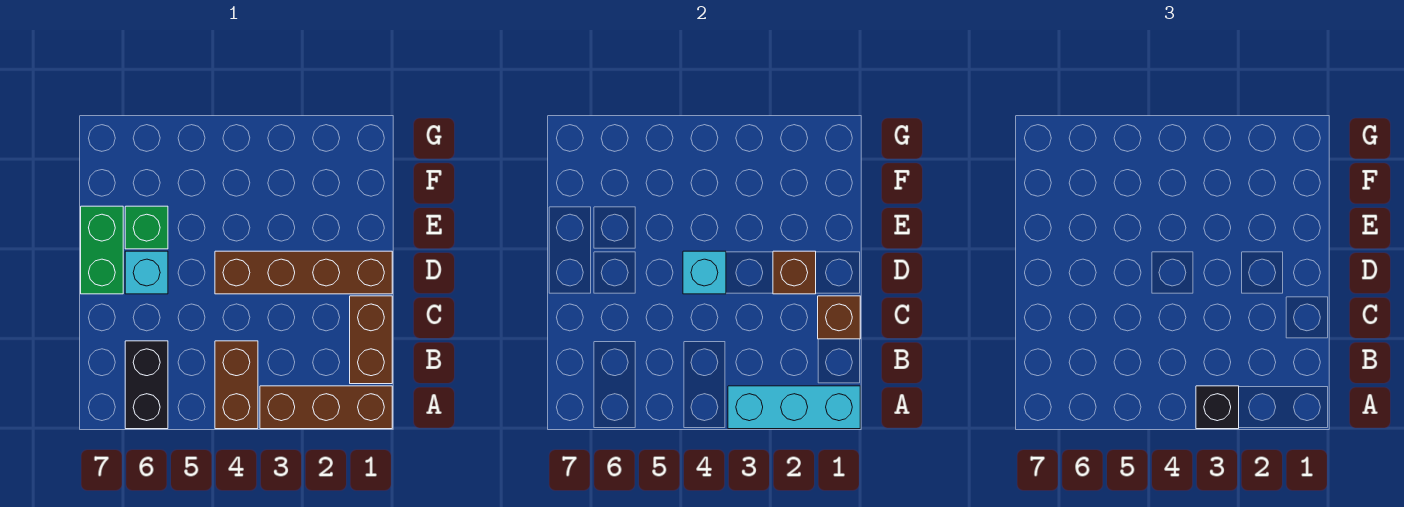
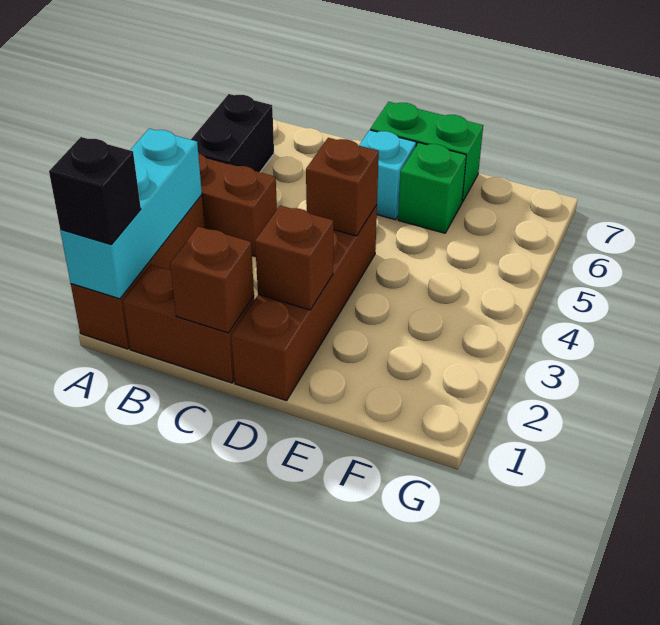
black 1x1 brick [1196,386,1239,429] -> black 1x1 brick moved to [49,137,141,244]
black 1x2 brick [125,341,168,429] -> black 1x2 brick turned to [191,94,274,172]
cyan 1x1 brick [683,251,726,294] -> brown 1x1 brick [306,138,379,236]

